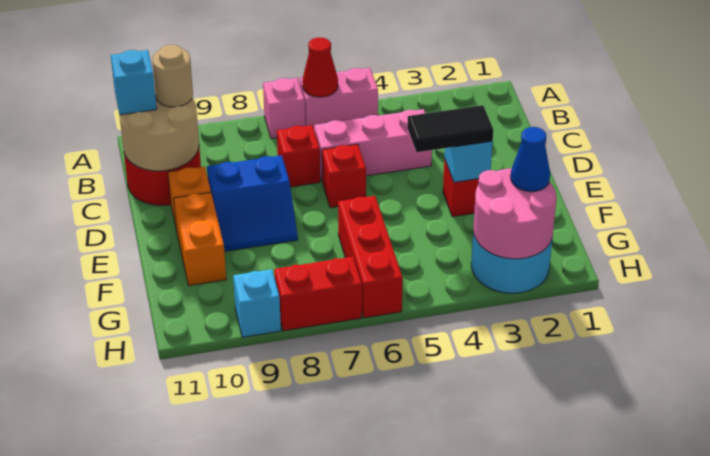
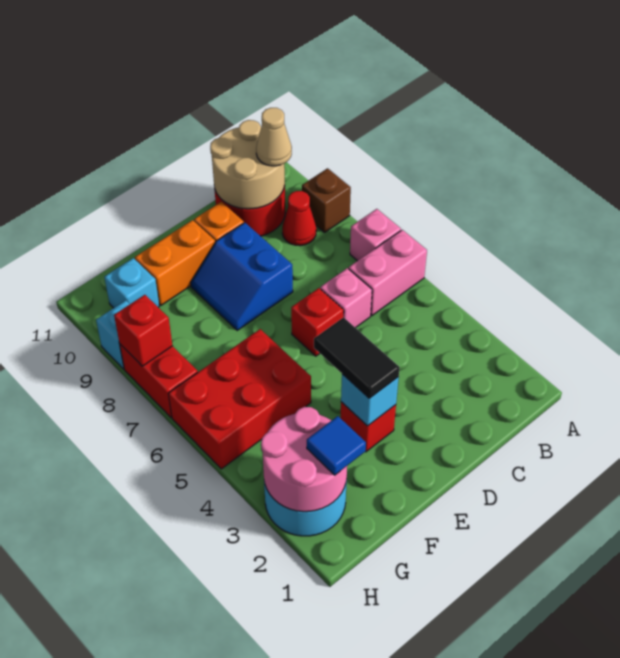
pink 1x2 brick [300,68,378,128] -> pink 1x2 brick turned to [349,230,427,316]
red 1x1 cone [303,37,338,97] -> red 1x1 cone moved to [282,191,316,246]
none -> brown 1x1 brick [302,168,351,232]
tan 1x1 round brick [153,45,193,107] -> tan 1x1 cone [256,108,292,166]
cyan 1x1 brick [111,50,157,115] -> cyan 1x1 brick moved to [104,258,159,308]
pink 1x3 brick [314,109,432,182] -> pink 1x1 brick [320,268,372,328]
red 1x1 brick [277,125,320,187] -> red 1x1 brick moved to [114,295,173,366]
red 1x3 brick [338,196,403,318] -> red 2x3 brick [168,329,311,469]
blue 1x1 cone [511,127,550,192] -> blue 1x1 tile [307,416,366,475]

